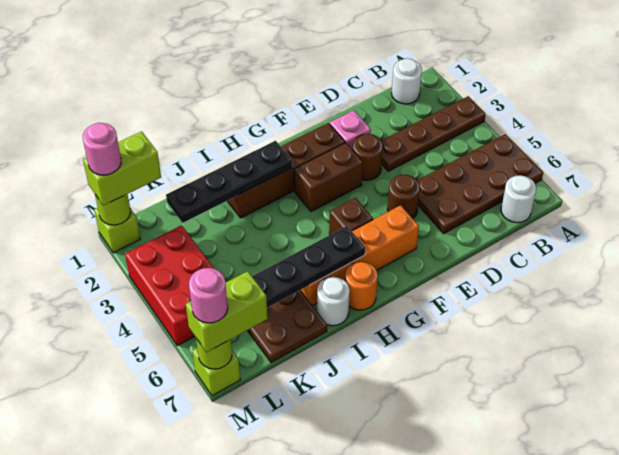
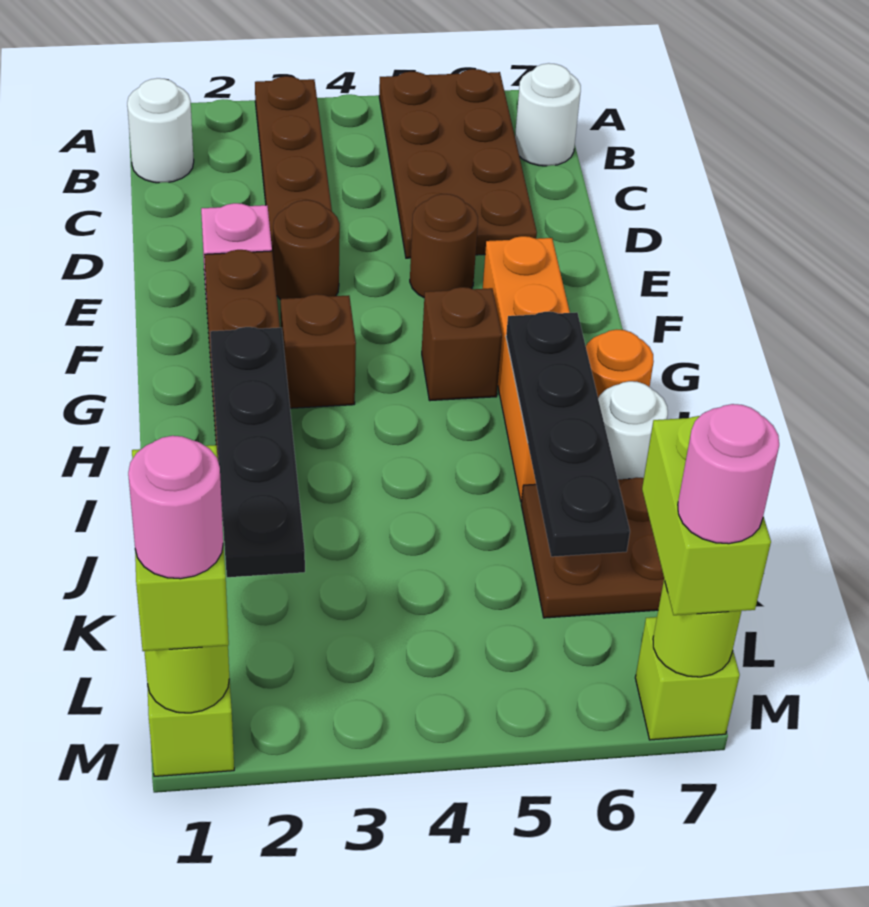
brown 1x2 brick [294,143,363,211] -> brown 1x1 brick [281,294,356,408]
red 2x3 brick [125,225,214,346] -> none

